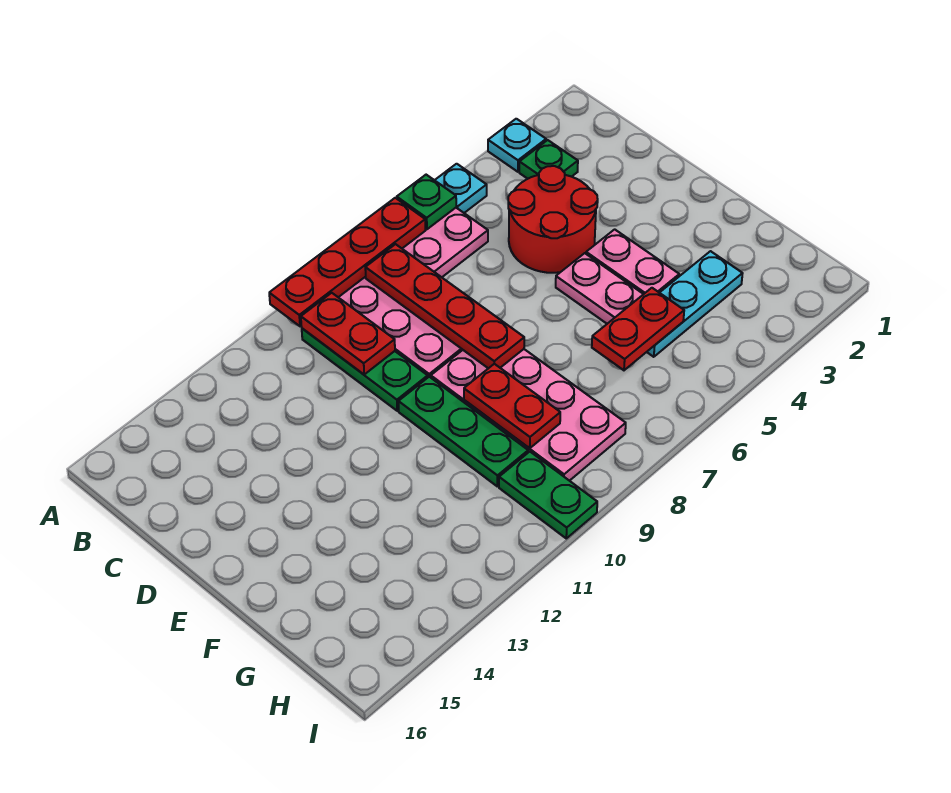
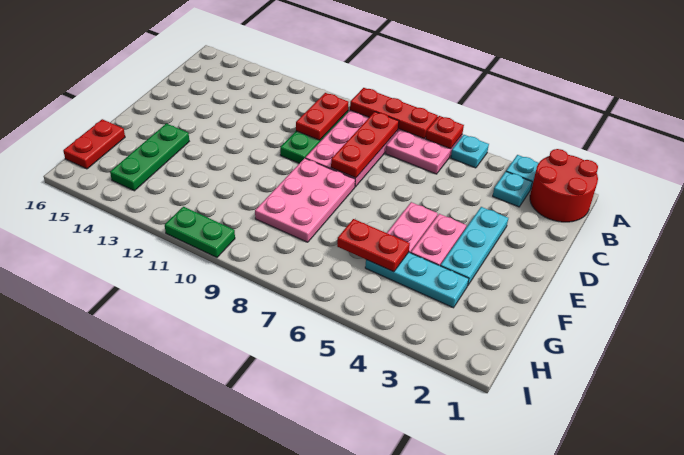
green 1x1 plate [397,175,456,229] -> red 1x1 plate [426,116,464,149]
red 1x4 plate [269,198,425,326] -> red 1x3 plate [350,88,438,138]
green 1x1 plate [519,140,578,179] -> cyan 1x1 plate [493,172,532,207]
red 1x4 plate [365,244,524,368] -> red 1x3 plate [331,112,399,178]
red 2x2 round brick [508,166,598,273] -> red 2x2 round brick moved to [530,149,598,222]
none -> cyan 1x3 plate [440,207,508,286]
pink 2x4 plate [431,349,626,481] -> pink 2x3 plate [255,158,355,242]
green 1x3 plate [399,377,528,486] -> green 1x3 plate moved to [110,123,189,191]
red 1x2 plate [464,364,560,448] -> red 1x2 plate moved to [63,119,125,169]
green 1x2 plate [499,452,597,538] -> green 1x2 plate turned to [165,207,235,257]

